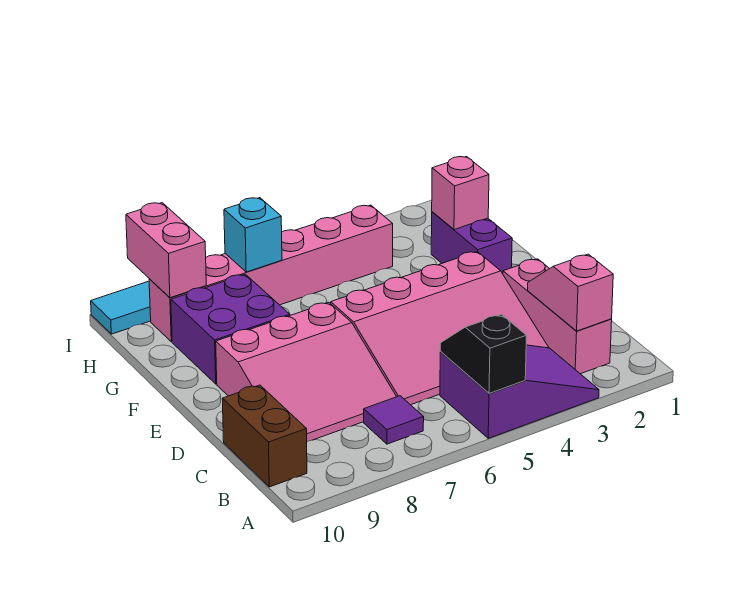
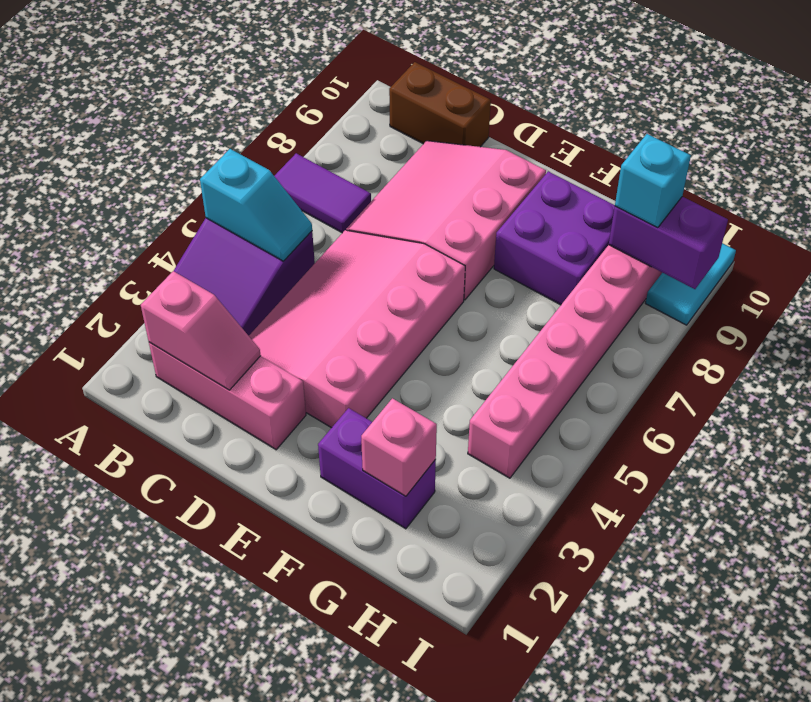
black 1x2 slope [440,314,527,393] -> cyan 1x2 slope [200,149,312,261]
purple 1x1 tile [364,396,424,444] -> purple 1x2 tile [274,153,371,233]
cyan 1x1 brick [224,198,282,272] -> cyan 1x1 brick moved to [615,134,691,228]
pink 1x2 brick [126,203,206,298] -> purple 1x2 brick [609,197,728,289]

